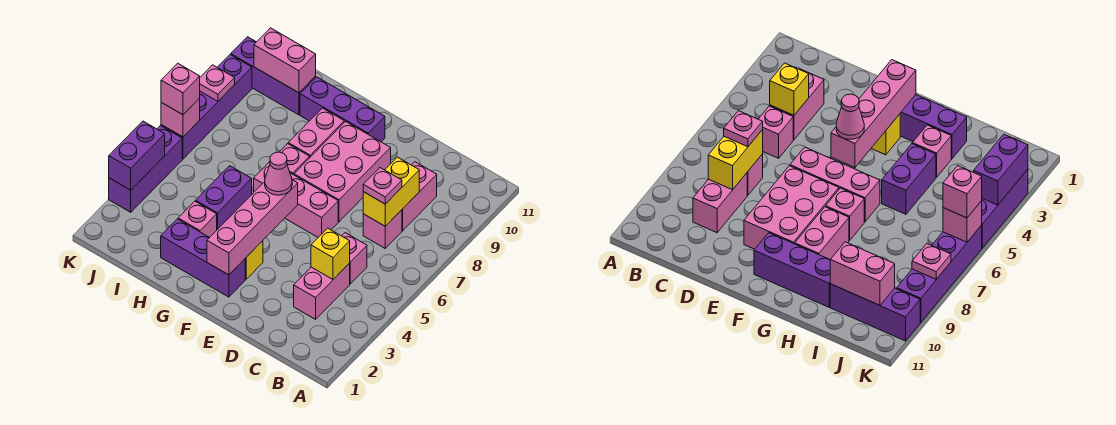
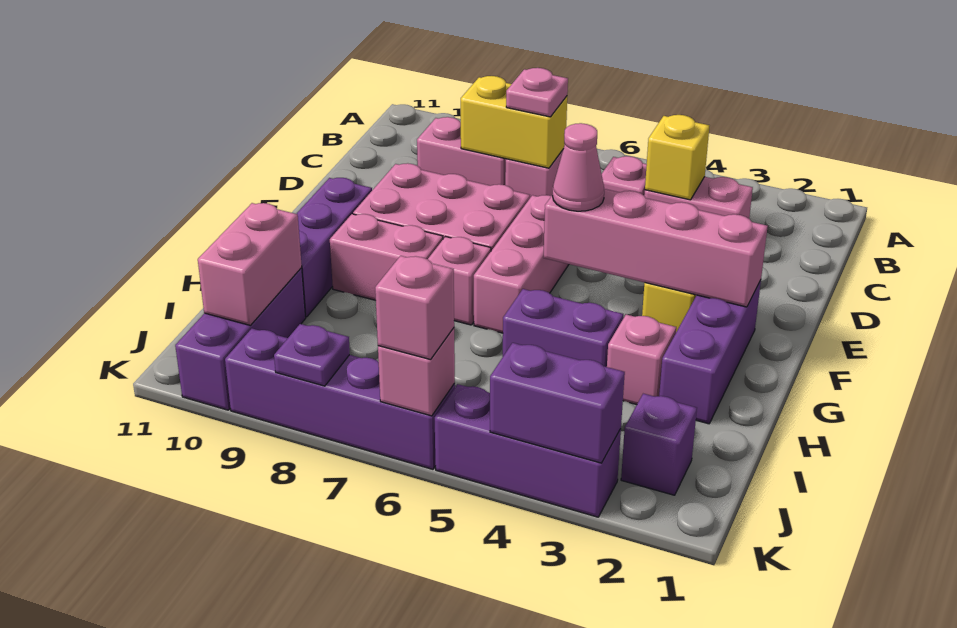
none -> purple 1x1 brick [621,394,697,495]
pink 1x1 plate [200,65,235,101] -> purple 1x1 plate [274,324,350,386]

